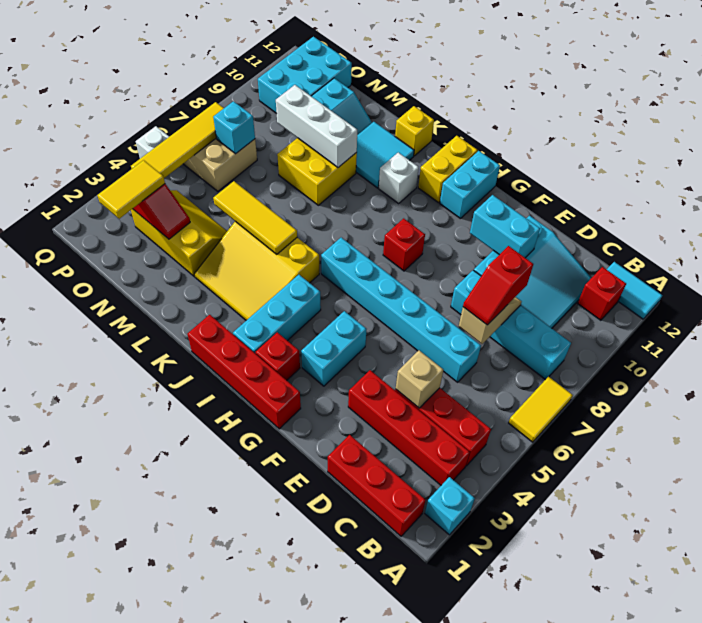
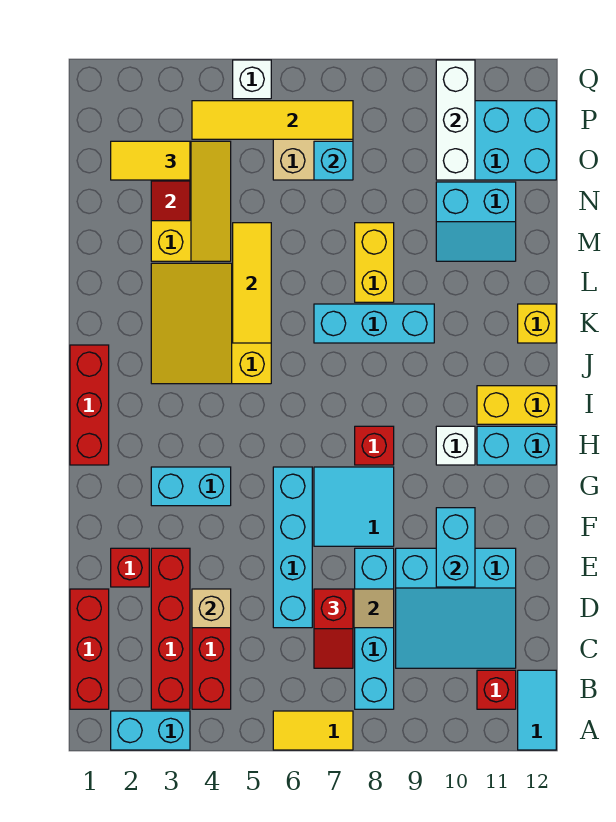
cyan 1x1 brick [425,477,475,535] -> cyan 1x2 brick [111,711,190,750]
cyan 1x6 brick [321,238,481,382] -> cyan 1x4 brick [273,467,312,628]
red 1x2 slope [463,246,533,325] -> red 1x2 slope turned to [314,589,353,668]
red 1x4 brick [188,315,301,429] -> red 1x3 brick [70,345,109,465]
red 1x1 brick [256,332,300,380] -> red 1x1 brick moved to [111,548,149,587]
cyan 1x3 brick [233,275,321,354] -> cyan 1x3 brick moved to [314,304,434,343]
white 1x1 brick [379,153,419,203] -> white 1x1 brick moved to [436,426,475,465]
cyan 2x2 tile [356,122,414,188] -> cyan 2x2 tile moved to [314,467,394,546]
yellow 2x2 brick [277,138,357,205] -> yellow 1x2 brick [355,223,394,302]
white 1x3 brick [276,85,357,168] -> white 1x3 brick moved to [436,60,475,180]

